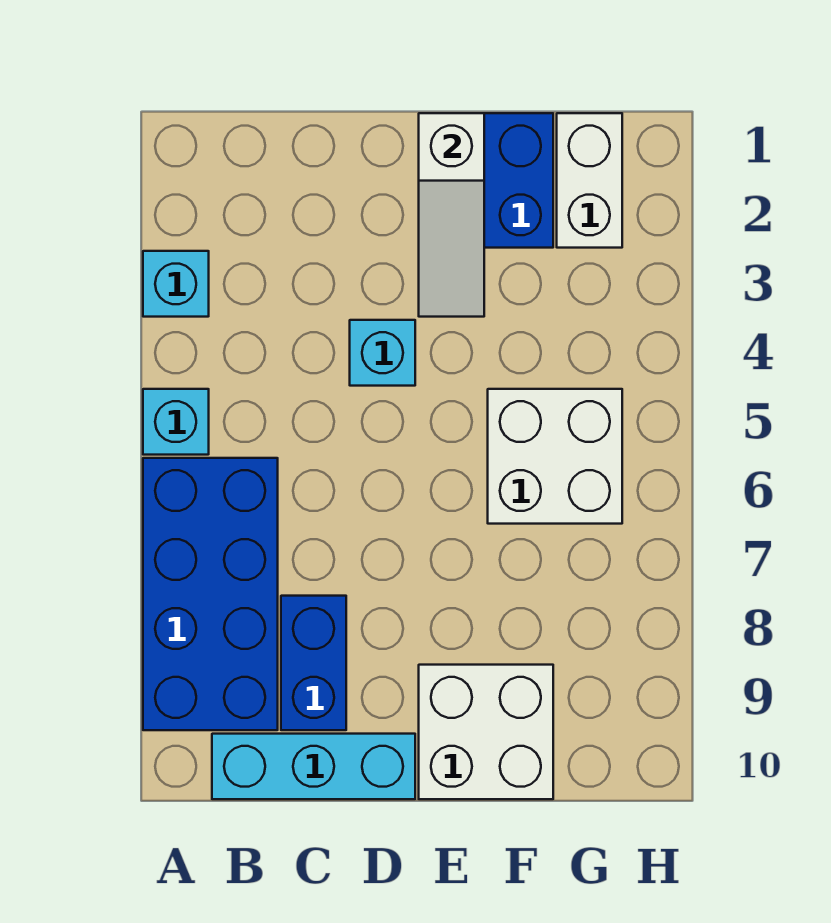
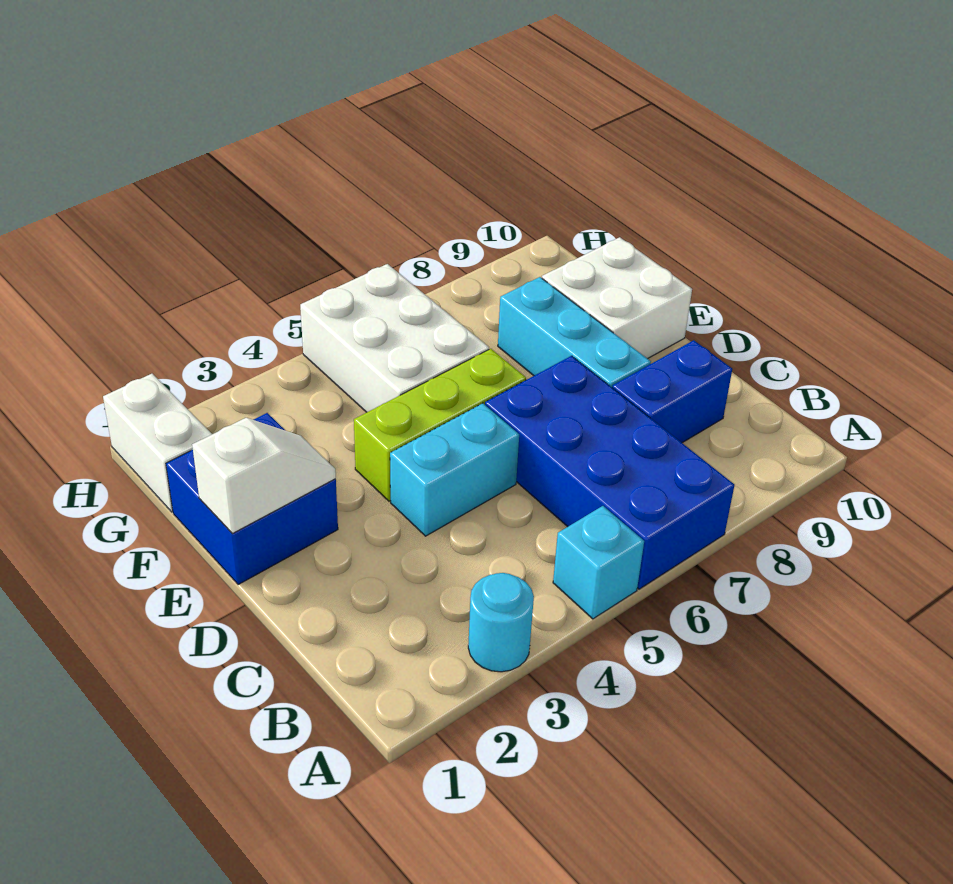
cyan 1x1 brick [143,251,209,317] -> cyan 1x1 round brick [468,573,534,672]
blue 2x4 brick [143,458,278,730] -> blue 2x4 brick turned to [485,356,734,589]
cyan 1x3 brick [212,734,415,799] -> cyan 1x3 brick moved to [498,277,651,387]
cyan 1x1 brick [350,320,415,386] -> cyan 1x2 brick [390,403,519,536]
white 1x3 slope [419,113,484,317] -> white 1x2 slope [192,418,336,534]
none -> lime 1x3 brick [354,349,526,501]
white 2x2 brick [488,389,622,524] -> white 2x3 brick [300,264,489,412]
white 1x2 brick [557,113,622,248] -> white 1x2 brick turned to [103,374,212,512]

